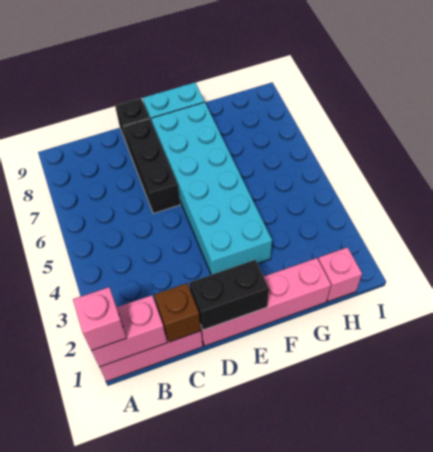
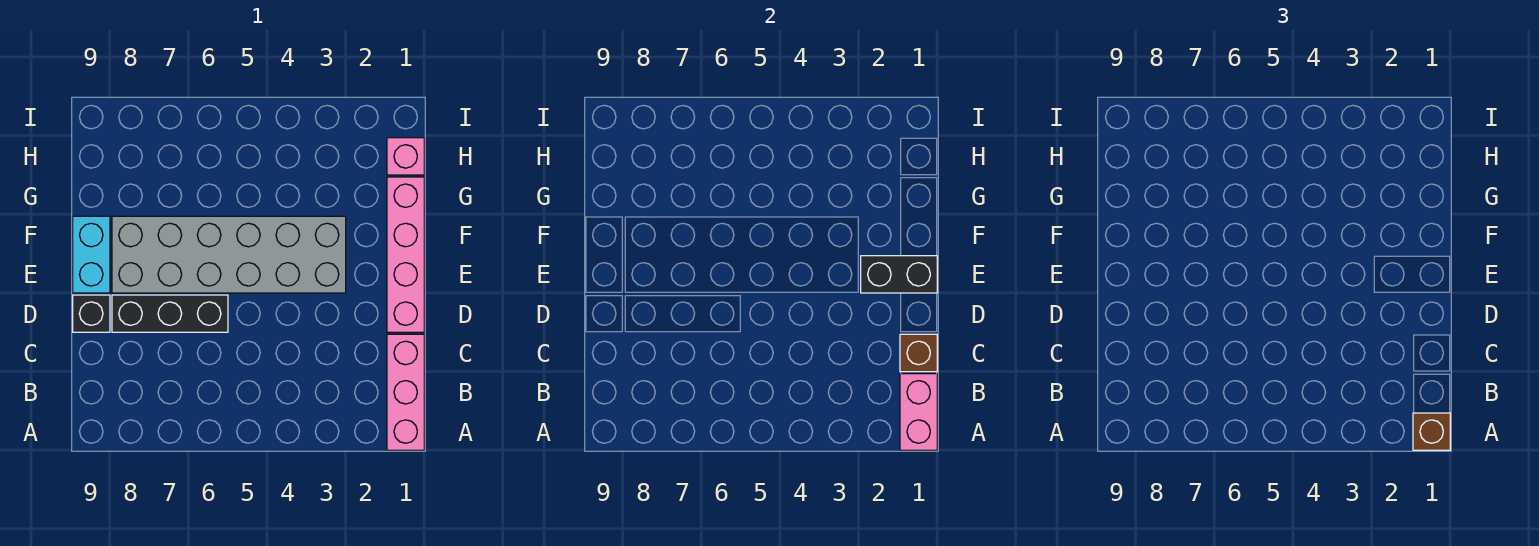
pink 1x1 brick [73,287,126,351] -> brown 1x1 brick [1413,413,1450,450]
black 1x2 brick [189,260,269,330] -> black 1x2 brick turned to [861,256,937,293]
cyan 2x6 brick [151,102,272,275] -> grey 2x6 brick [112,216,346,293]

